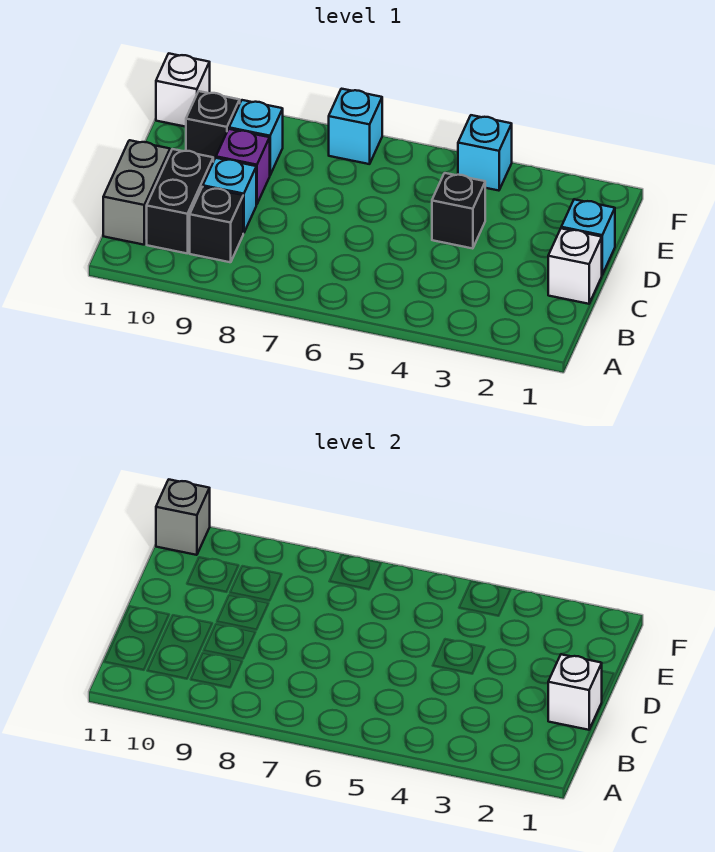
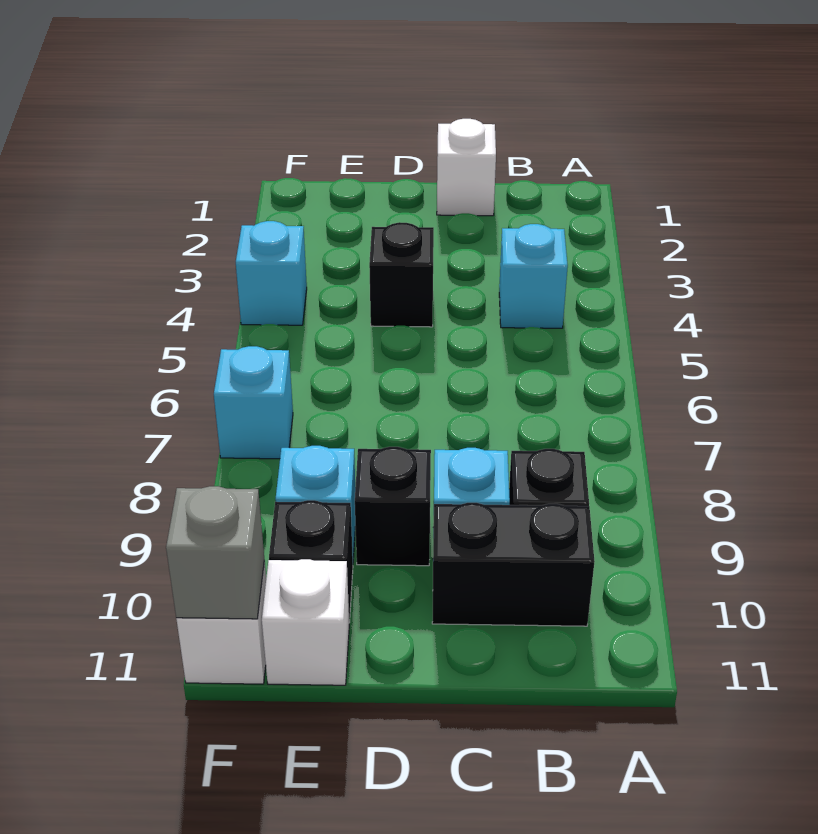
grey 1x2 brick [103,140,170,245] -> none
white 1x1 brick [548,654,602,730] -> white 1x1 brick moved to [262,559,349,685]
cyan 1x1 brick [561,199,615,275] -> cyan 1x1 brick moved to [499,224,568,328]
purple 1x1 brick [216,129,270,204] -> black 1x1 brick [355,447,431,566]

